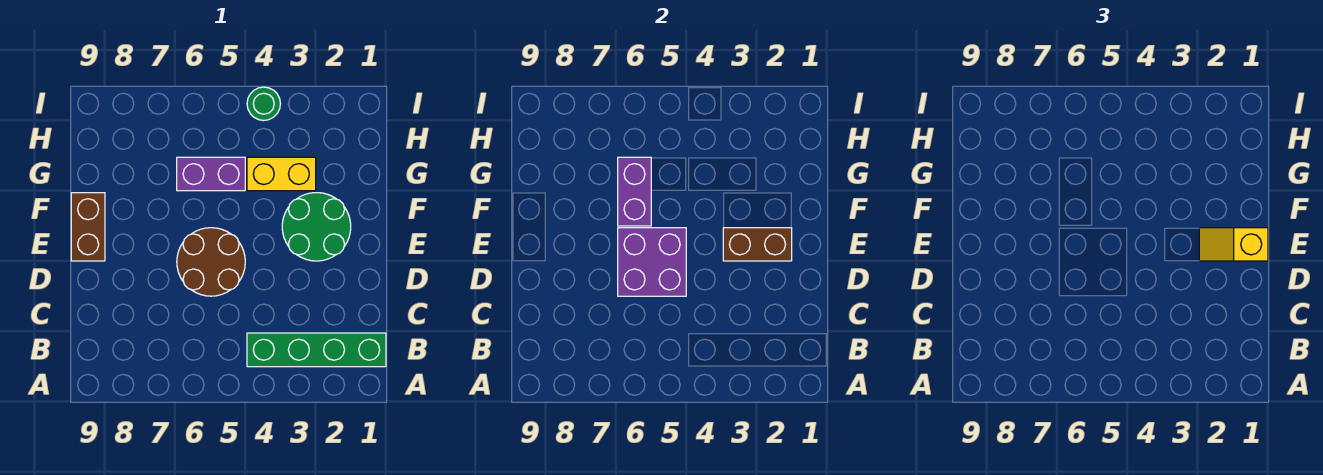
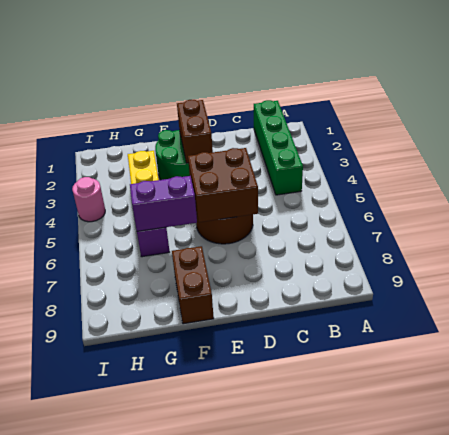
purple 2x2 brick [618,228,686,296] -> brown 2x2 brick [188,148,258,222]
yellow 1x2 slope [1199,228,1268,261] -> none
brown 1x2 brick [71,193,105,261] -> brown 1x2 brick turned to [172,246,214,324]
green 1x1 round brick [247,87,280,121] -> pink 1x1 round brick [72,177,105,222]

